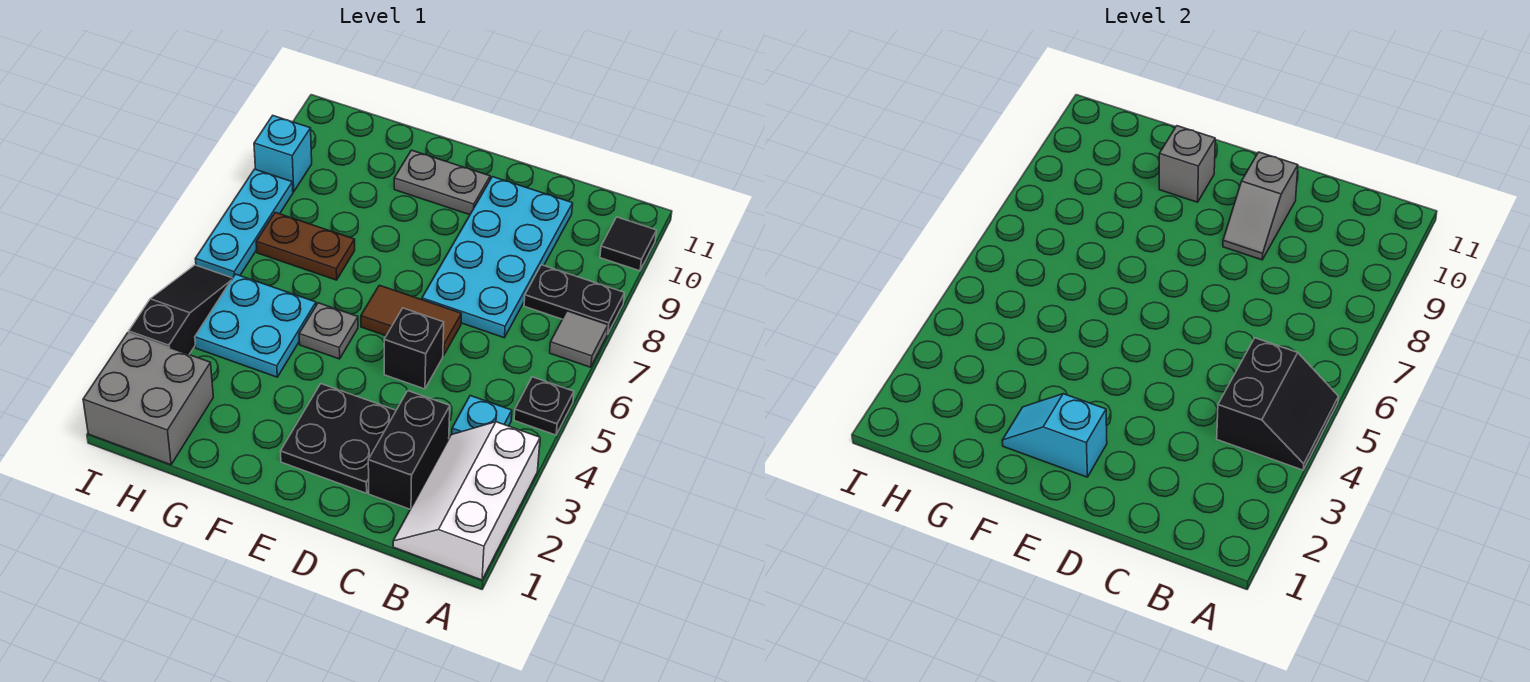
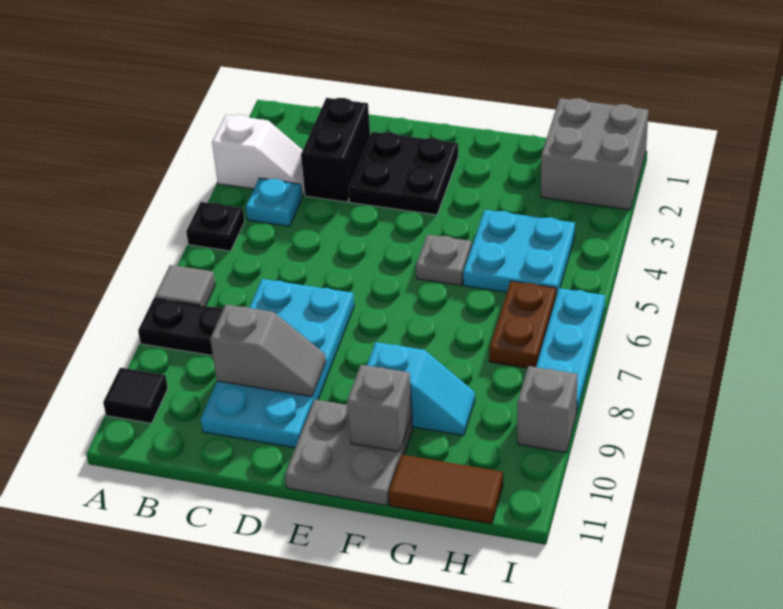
white 2x3 slope [393,422,540,580] -> white 1x2 slope [212,115,305,196]
black 2x2 slope [1217,338,1338,470] -> none
black 1x1 brick [384,308,444,389] -> none
brown 1x2 tile [361,285,461,356] -> brown 1x2 tile moved to [388,455,503,524]
grey 1x2 slope [1223,152,1298,260] -> grey 1x2 slope turned to [210,305,326,397]
cyan 1x2 slope [1002,394,1107,477] -> cyan 1x2 slope moved to [367,342,475,435]
grey 1x2 plate [394,150,490,215] -> grey 2x2 plate [285,399,413,506]
brown 1x2 plate [256,212,355,280] -> brown 1x2 plate turned to [489,281,556,368]
black 1x3 slope [129,265,232,354] -> none
cyan 1x1 brick [254,116,312,192] -> grey 1x1 brick [517,366,578,452]

